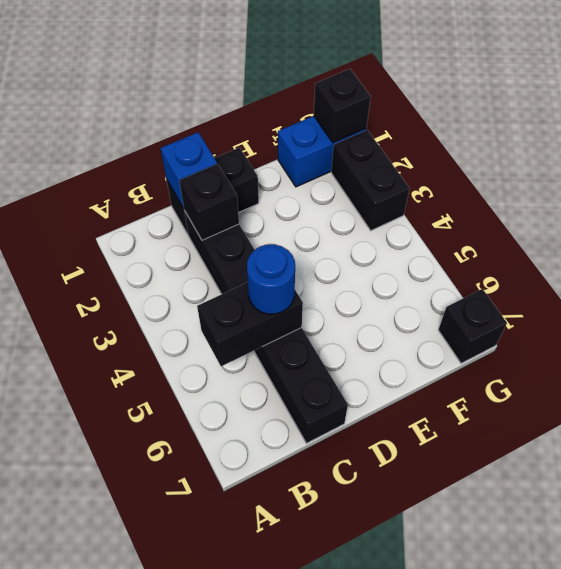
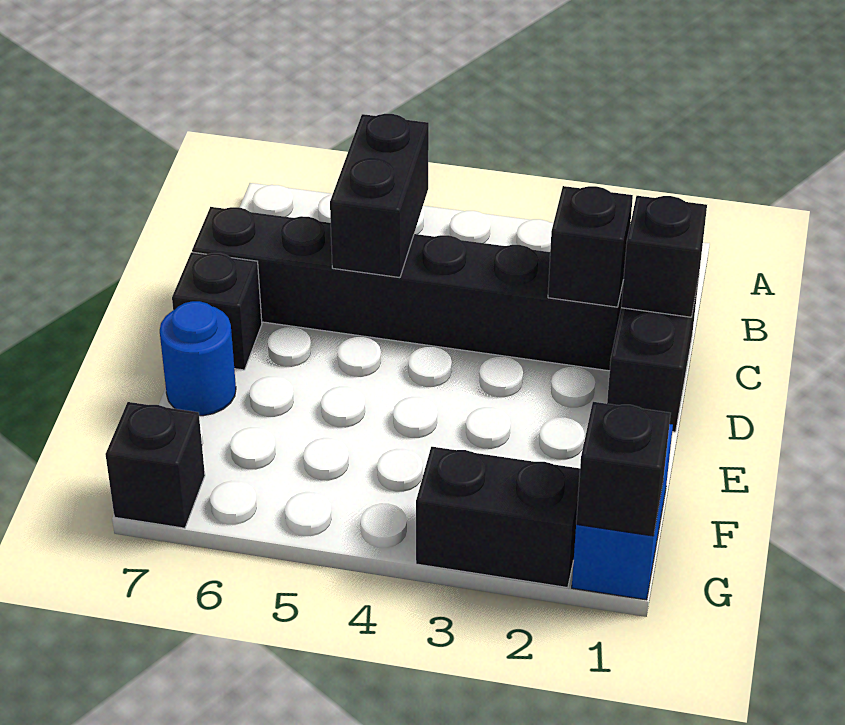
blue 1x1 brick [161,132,217,208] -> black 1x1 brick [621,196,707,317]
blue 1x1 round brick [247,244,295,314] -> blue 1x1 round brick moved to [160,301,236,416]
none -> black 1x1 brick [172,252,262,370]

